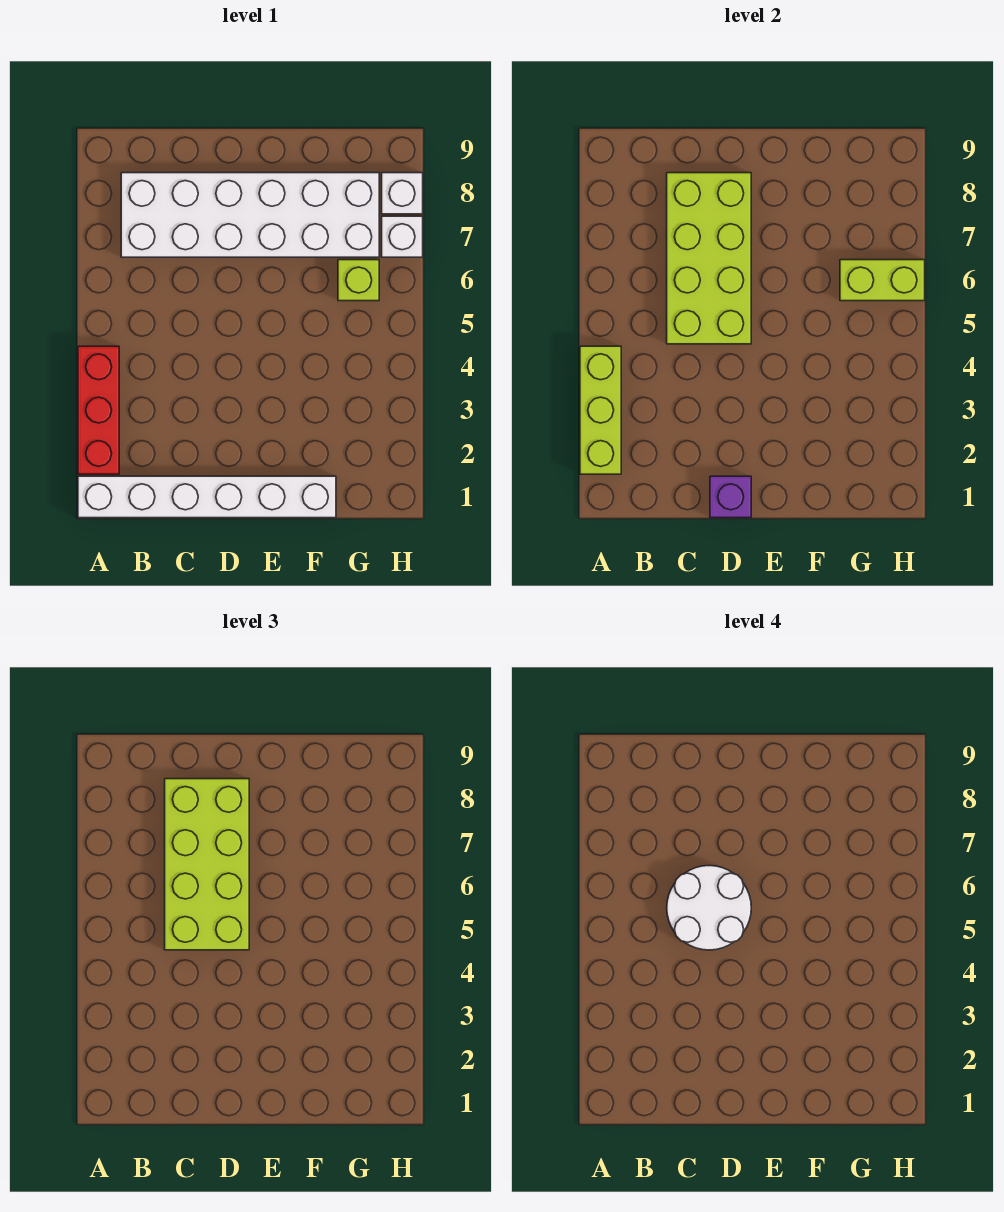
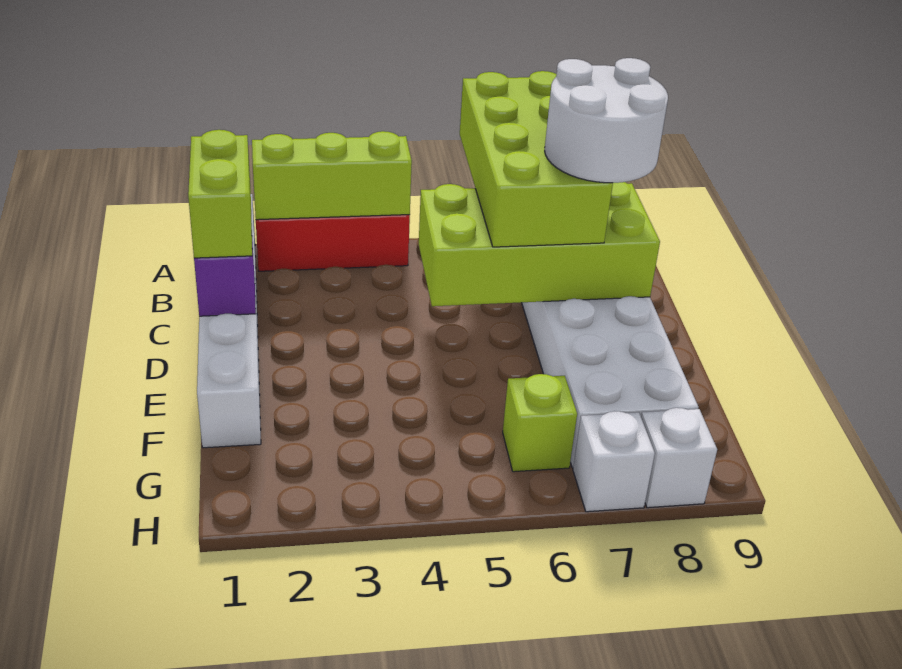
lime 2x4 brick [165,779,249,950] -> lime 2x4 brick turned to [460,71,613,247]
white 2x2 round brick [667,866,751,950] -> white 2x2 round brick moved to [545,58,668,183]
lime 1x2 brick [840,260,925,301] -> lime 1x2 brick moved to [188,130,252,258]

